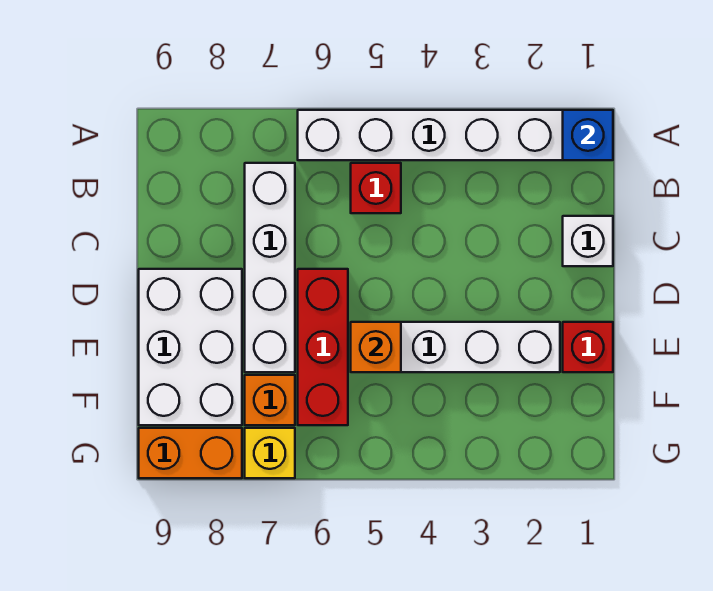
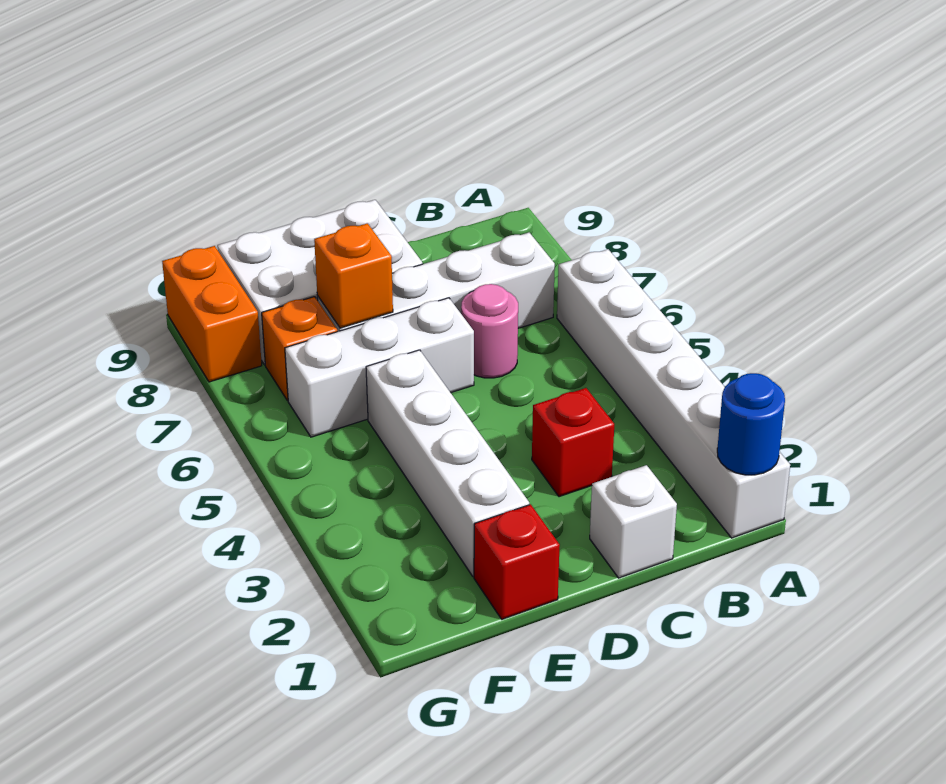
blue 1x1 brick [563,110,613,160] -> blue 1x1 round brick [717,373,785,475]
red 1x1 brick [351,163,401,213] -> red 1x1 brick moved to [532,388,614,497]
none -> pink 1x1 round brick [461,284,518,378]
red 1x3 brick [298,269,348,425] -> white 1x3 brick [285,298,474,437]
orange 1x1 brick [351,322,401,372] -> orange 1x1 brick moved to [314,223,393,328]
yellow 1x1 brick [245,428,295,478] -> none

